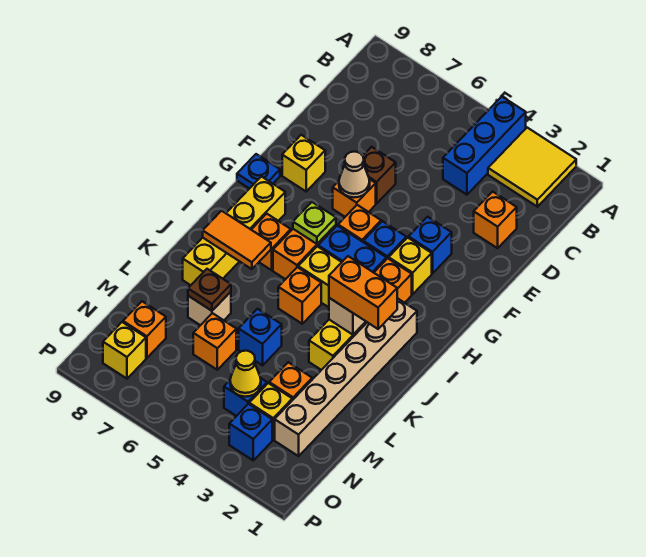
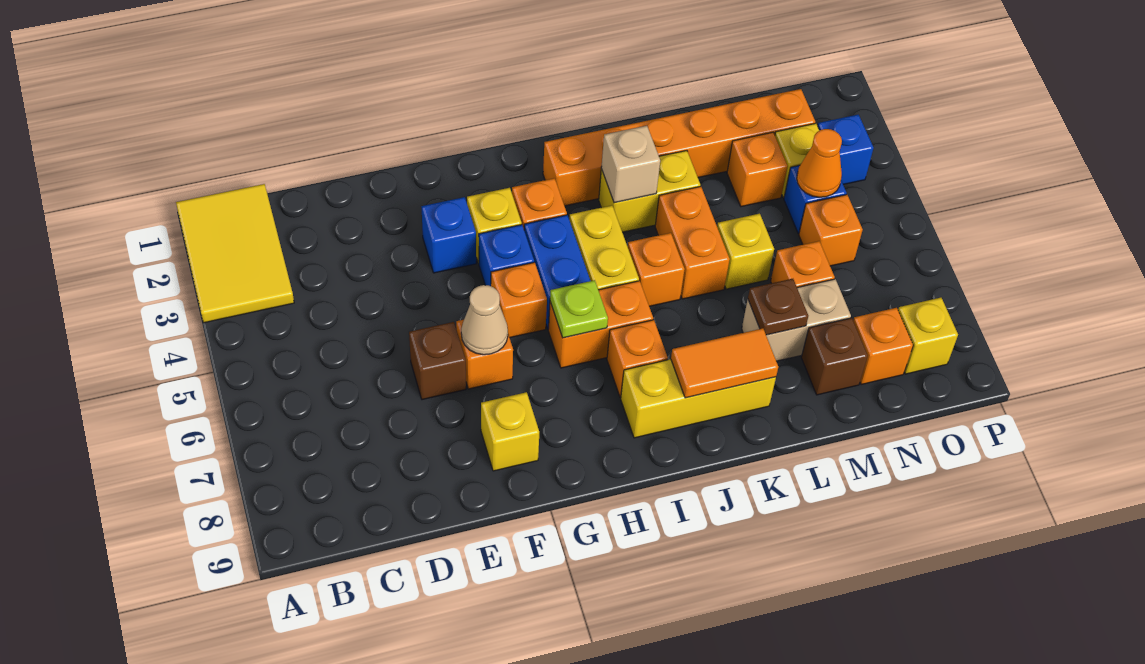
yellow 2x2 tile [488,128,576,207] -> yellow 2x3 tile [176,184,294,323]
blue 1x3 brick [443,97,526,195] -> none
orange 1x1 brick [474,192,517,248] -> orange 1x1 brick moved to [799,195,863,266]
blue 1x1 plate [237,154,280,189] -> none
yellow 1x4 brick [183,176,285,285] -> yellow 1x3 brick [621,359,776,438]
tan 1x6 brick [275,298,417,456] -> orange 1x6 brick [543,89,815,206]
orange 1x2 brick [329,256,397,329] -> orange 1x2 brick moved to [655,186,730,299]
orange 1x2 tile [203,211,271,269] -> orange 1x2 tile turned to [671,328,779,398]
blue 1x1 brick [239,309,282,365] -> yellow 1x1 brick [717,214,774,289]
tan 1x1 brick [188,292,231,325] -> tan 1x2 brick [742,279,851,361]
none -> brown 1x1 brick [801,318,868,395]
yellow 1x1 cone [230,351,261,397] -> orange 1x1 cone [797,129,842,197]

